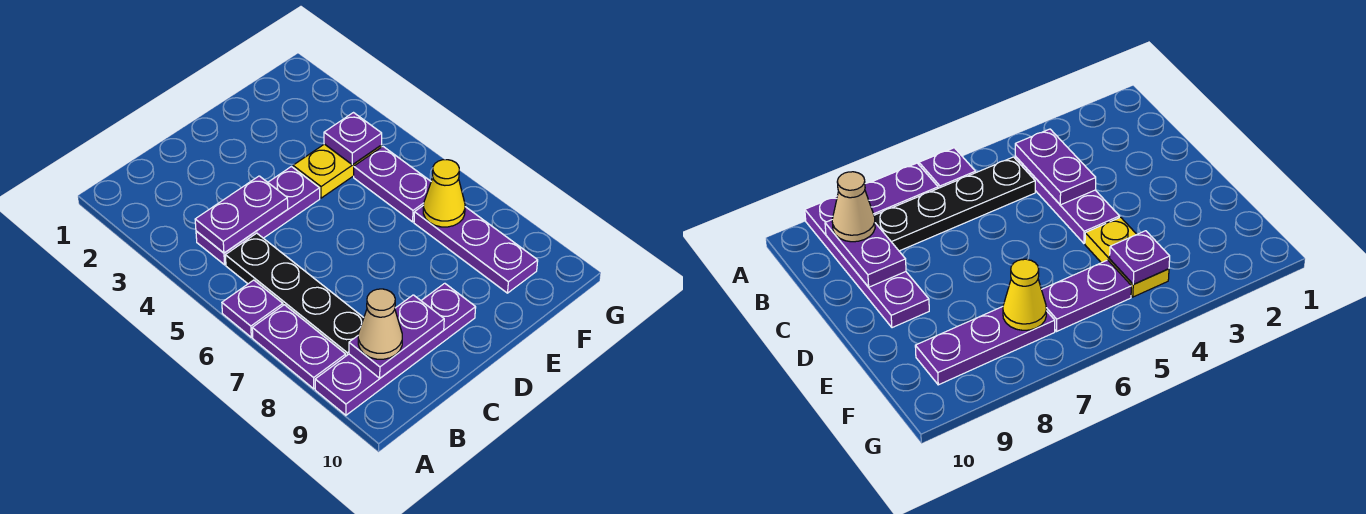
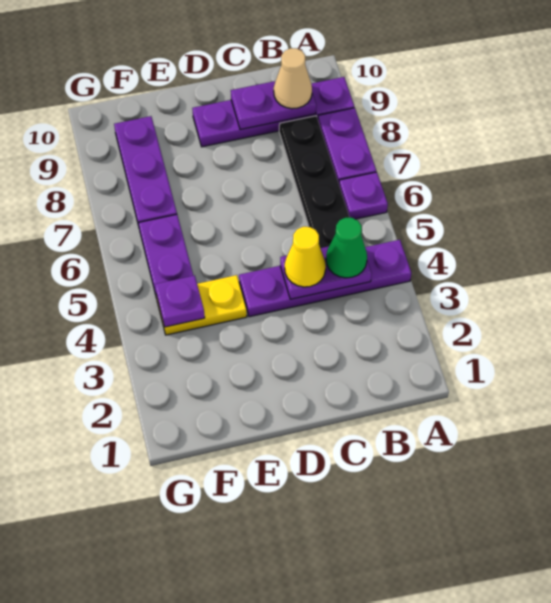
purple 1x3 plate [196,167,320,265] -> purple 1x4 plate [239,240,411,317]
none -> green 1x1 cone [326,218,367,278]
yellow 1x1 cone [423,160,465,227] -> yellow 1x1 cone moved to [285,227,326,287]

